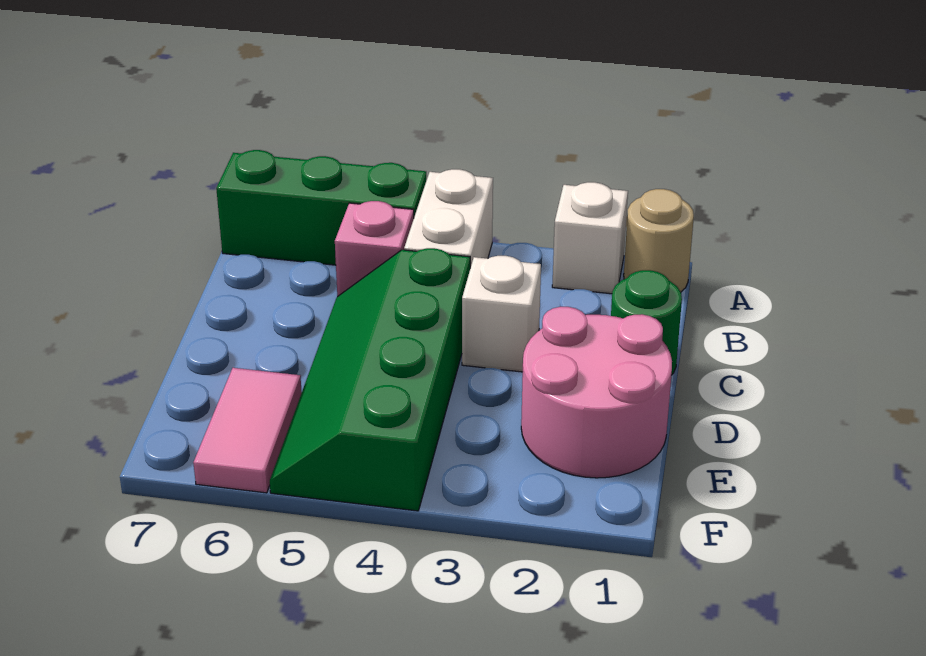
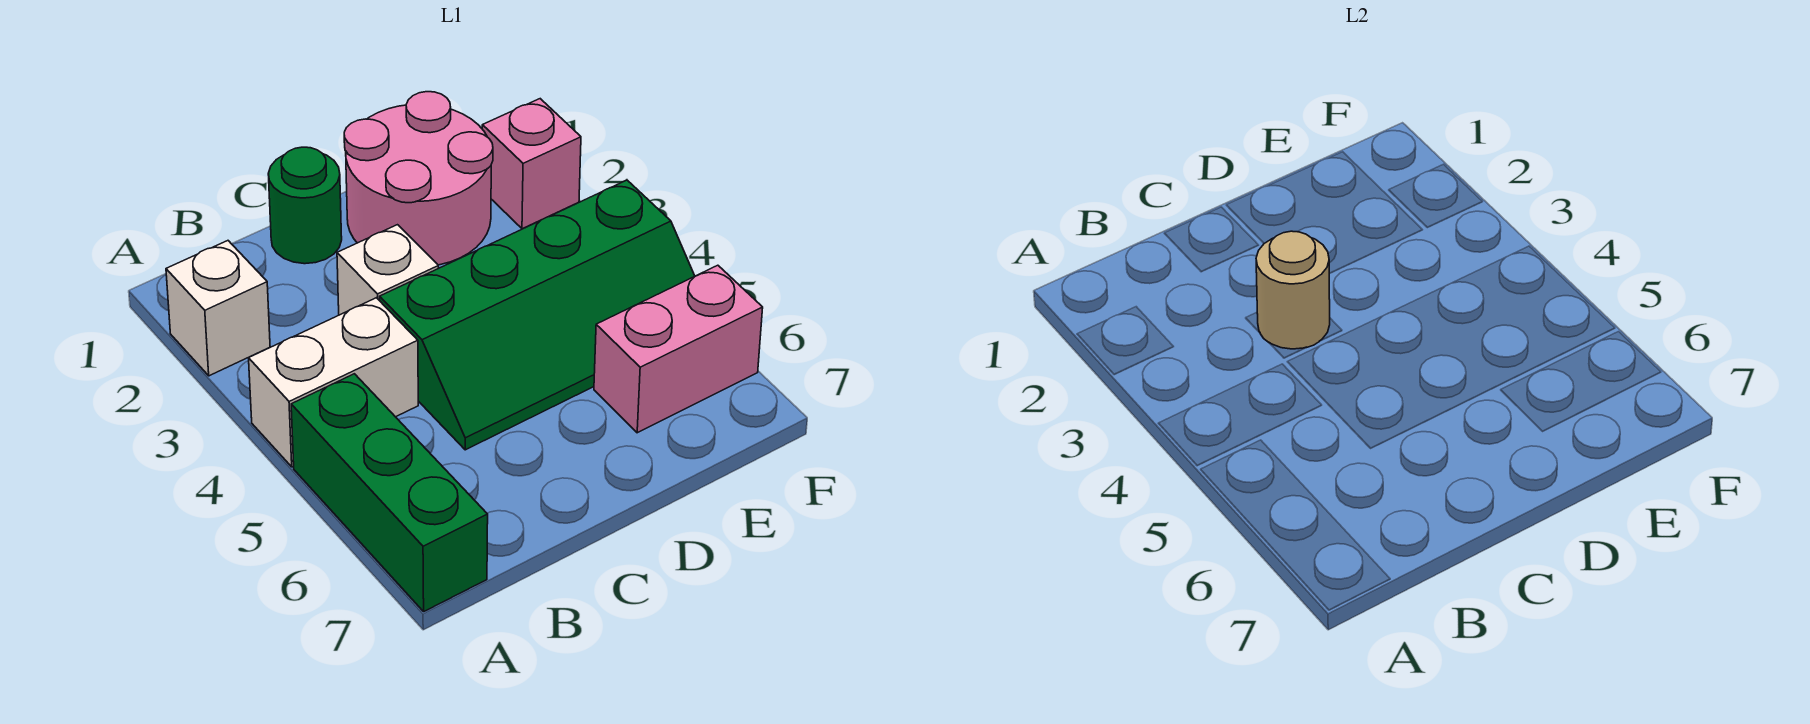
tan 1x1 round brick [624,189,694,292] -> tan 1x1 round brick moved to [1256,231,1330,349]
pink 1x1 brick [335,201,414,297] -> pink 1x1 brick moved to [482,99,581,229]
pink 1x2 tile [193,368,302,493] -> pink 1x2 brick [594,265,763,433]

